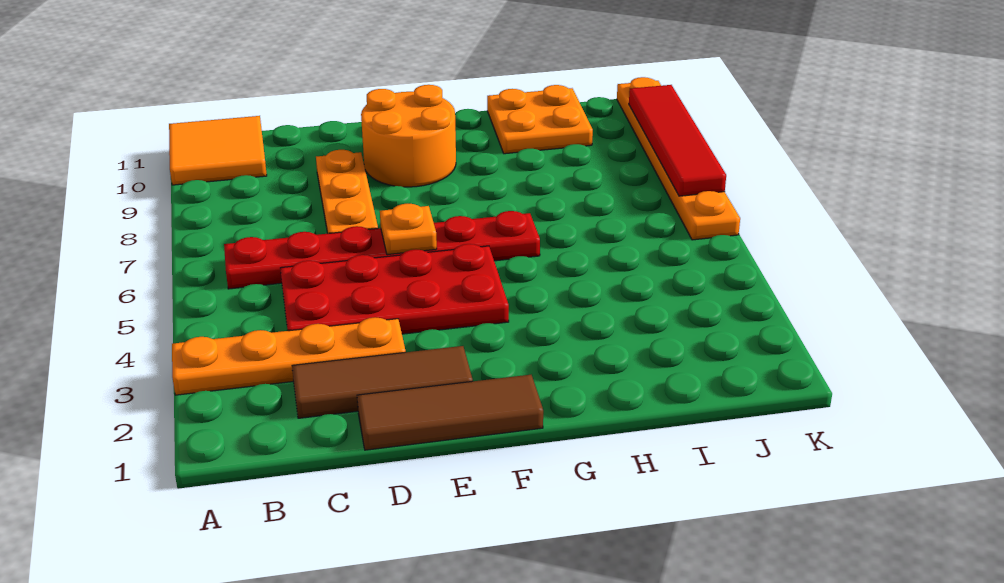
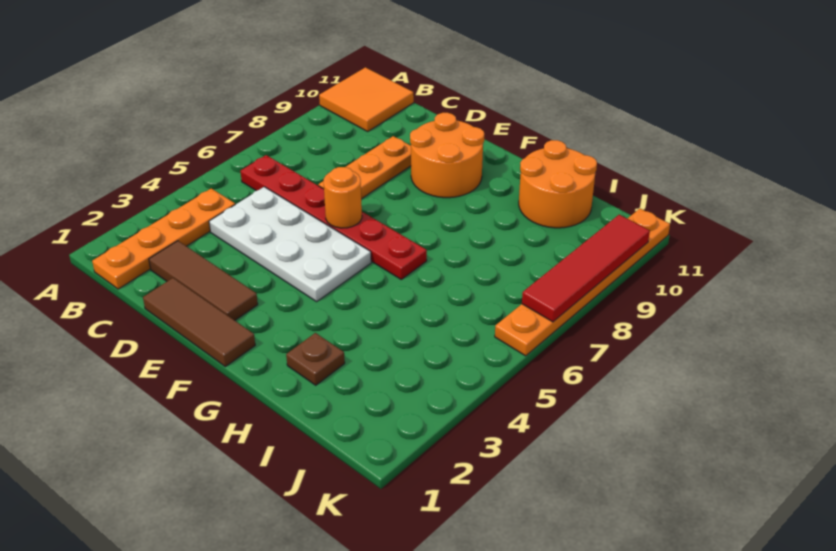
orange 1x4 plate [172,317,406,395] -> orange 1x4 plate turned to [92,188,235,289]
red 2x4 plate [280,244,509,334] -> white 2x4 plate [209,187,371,302]
orange 1x1 plate [380,204,437,255] -> orange 1x1 round brick [324,167,362,228]
none -> brown 1x1 plate [286,333,345,385]
orange 2x2 plate [487,85,593,154] -> orange 2x2 round brick [519,140,597,228]

